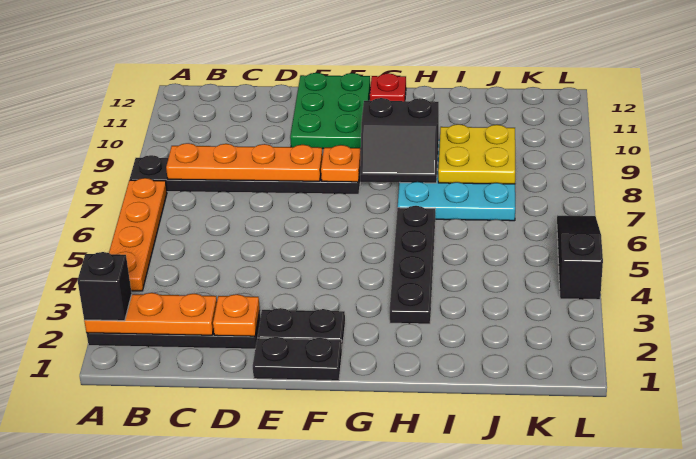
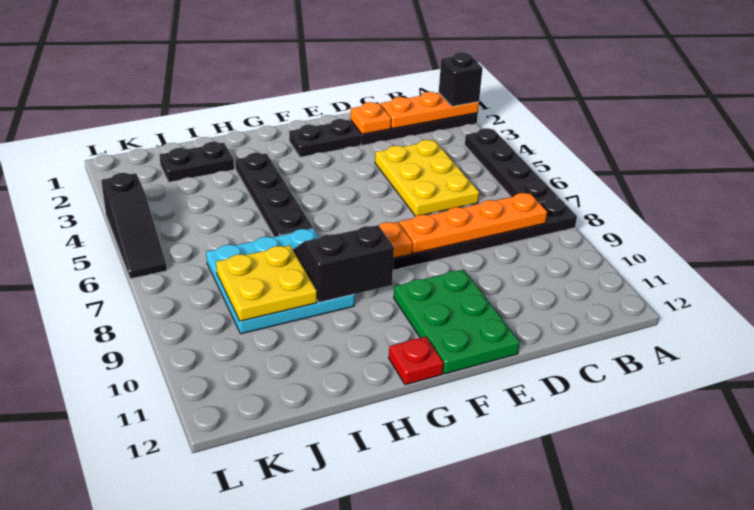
orange 1x4 plate [109,178,167,291] -> black 1x4 plate [465,128,558,202]
none -> yellow 2x3 plate [375,140,479,216]
black 1x2 plate [253,337,342,381] -> black 1x2 plate moved to [160,142,234,182]

